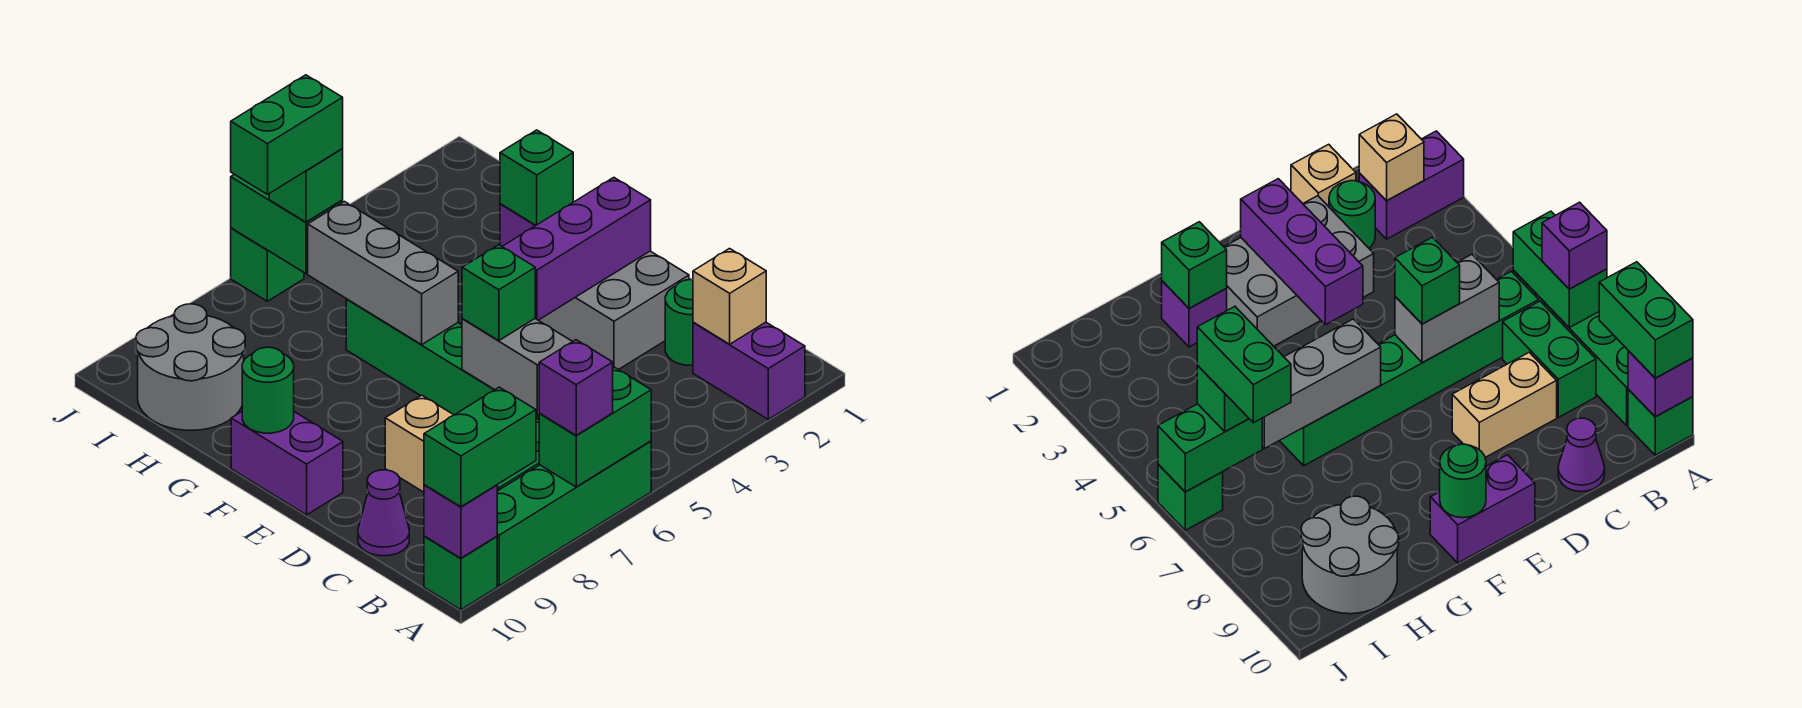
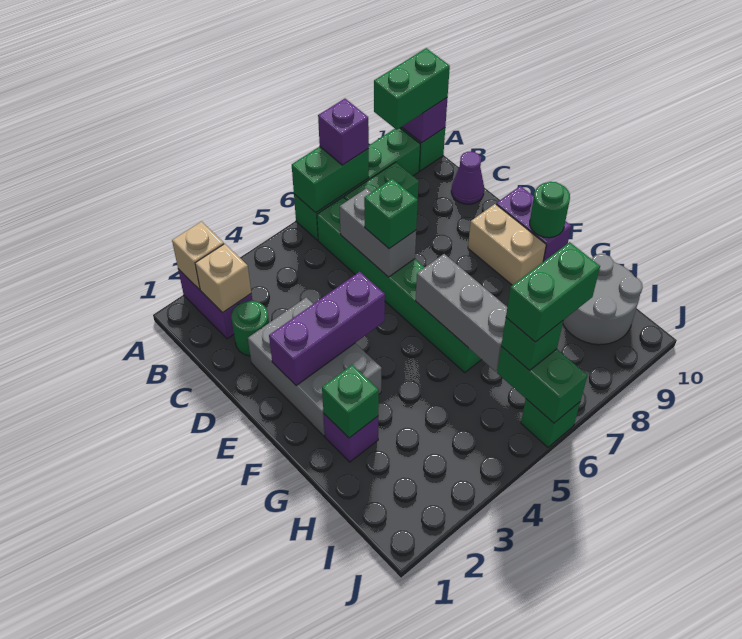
tan 1x1 brick [1291,144,1356,207] -> tan 1x1 brick moved to [172,222,224,290]
tan 1x2 brick [385,395,453,492] -> tan 1x2 brick moved to [468,204,546,285]

